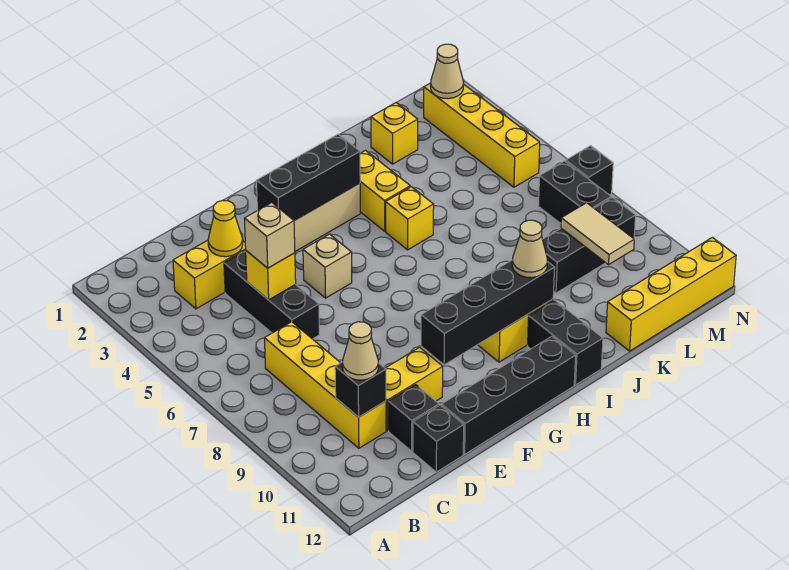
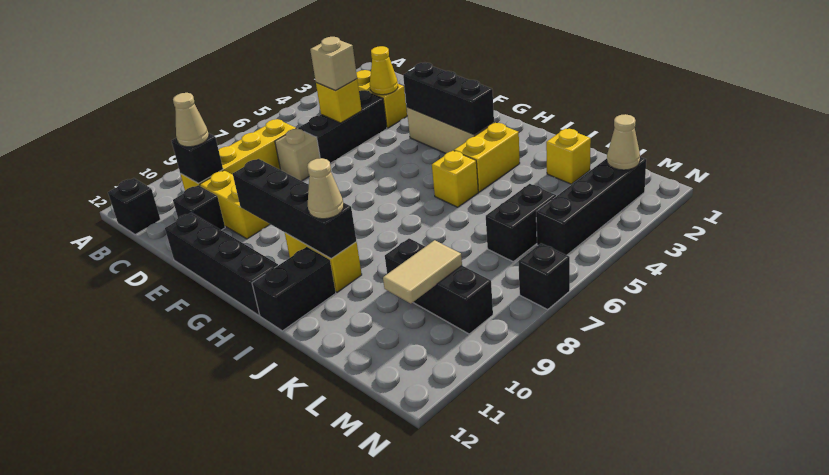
black 1x1 brick [413,405,464,472] -> black 1x1 brick moved to [108,178,160,234]
tan 1x1 brick [303,234,352,298] -> tan 1x1 brick moved to [275,129,320,181]
yellow 1x4 brick [606,237,736,351] -> none
yellow 1x4 brick [424,83,540,187] -> black 1x4 brick [536,157,646,255]
black 1x2 brick [538,161,611,224] -> black 1x2 brick moved to [486,184,556,261]

